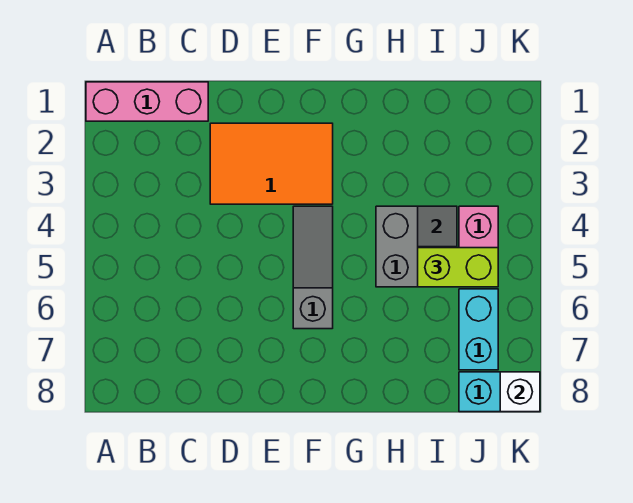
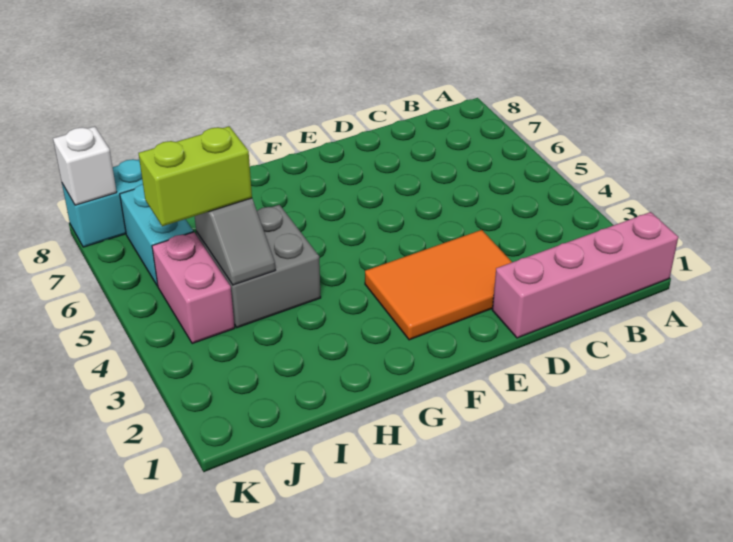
pink 1x3 brick [86,82,208,121] -> pink 1x4 brick [492,212,678,338]
grey 1x3 slope [293,206,333,329] -> none

